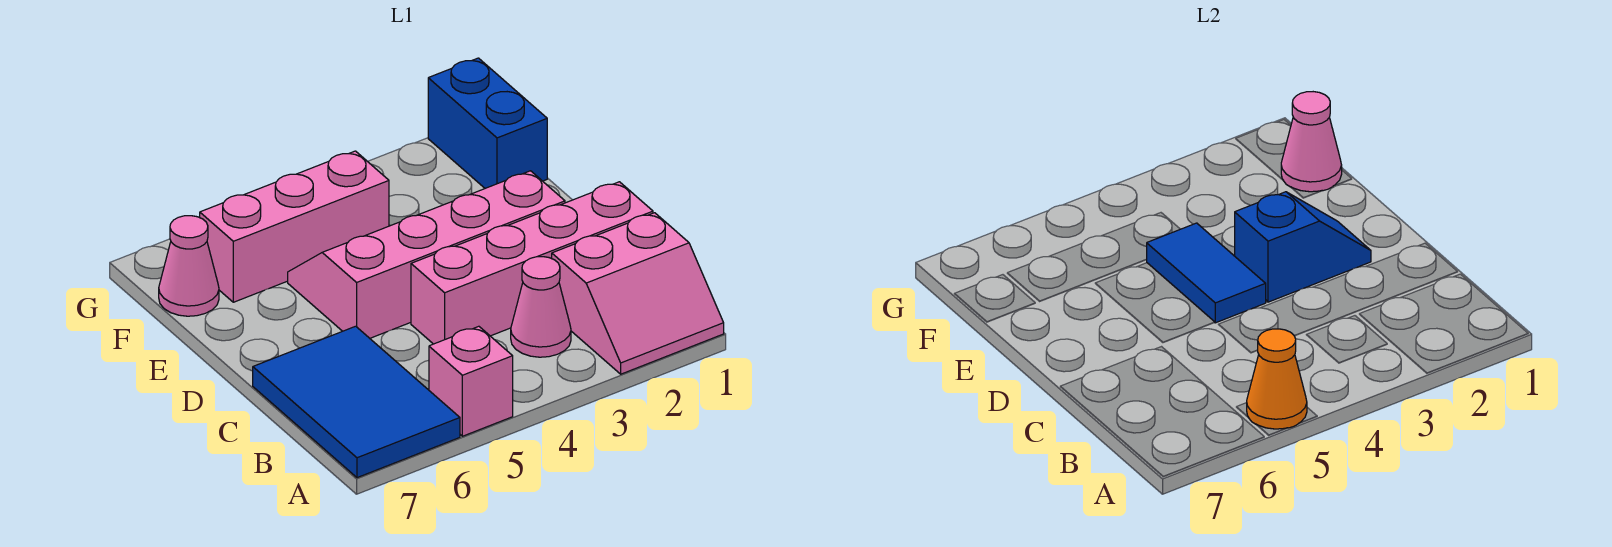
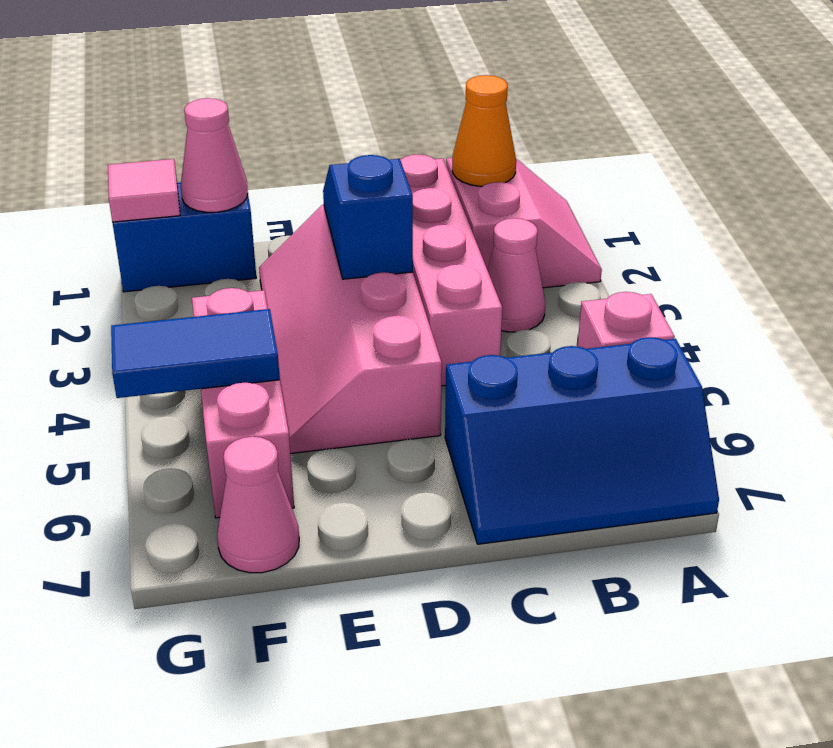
orange 1x1 cone [1247,329,1307,429] -> orange 1x1 cone moved to [452,75,516,186]
blue 2x3 tile [253,326,460,478] -> blue 2x3 slope [445,337,719,544]
blue 1x2 tile [1147,223,1266,323] -> blue 1x2 tile moved to [111,309,280,398]
none -> pink 1x1 tile [108,159,180,222]

